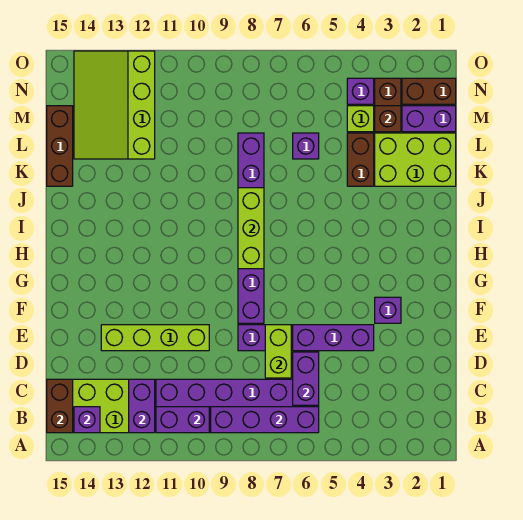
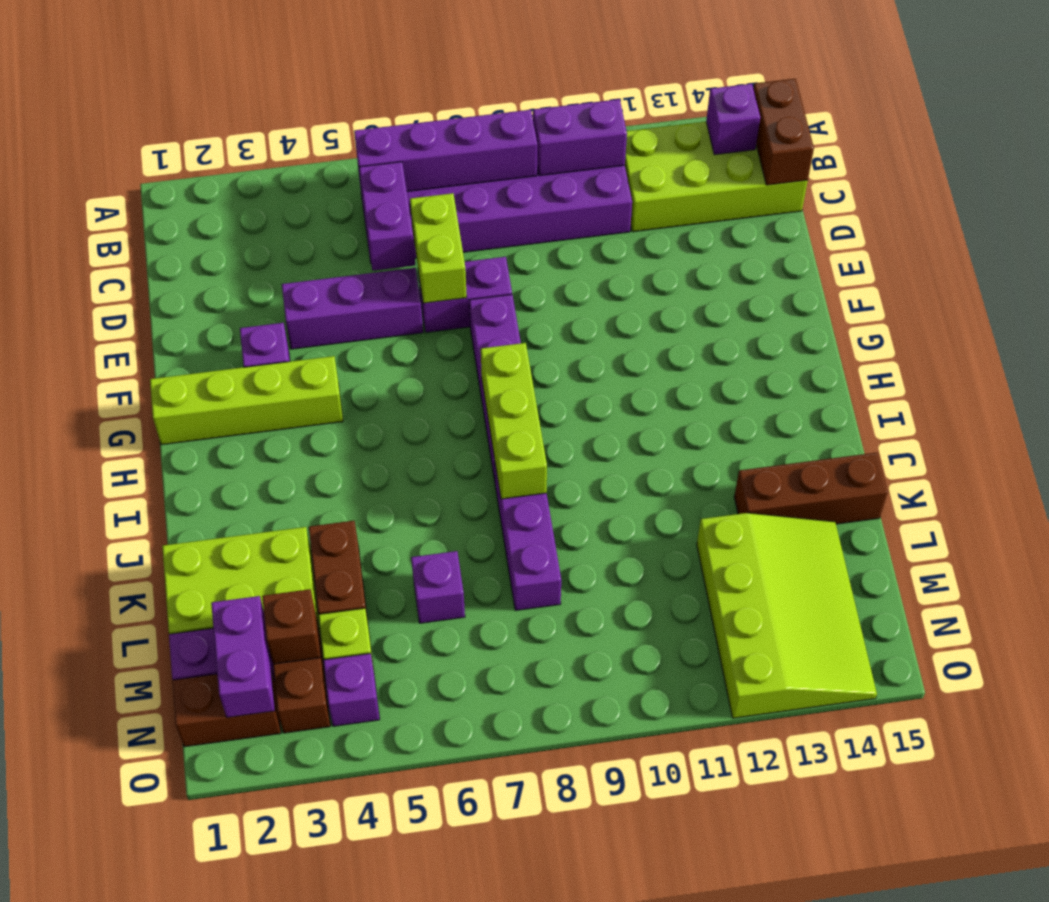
purple 1x2 brick [129,379,155,433] -> purple 1x2 brick moved to [211,596,275,717]
lime 1x4 brick [101,325,209,351] -> lime 1x4 brick moved to [150,356,343,445]
brown 1x3 brick [47,106,73,186] -> brown 1x3 brick turned to [734,453,888,524]

